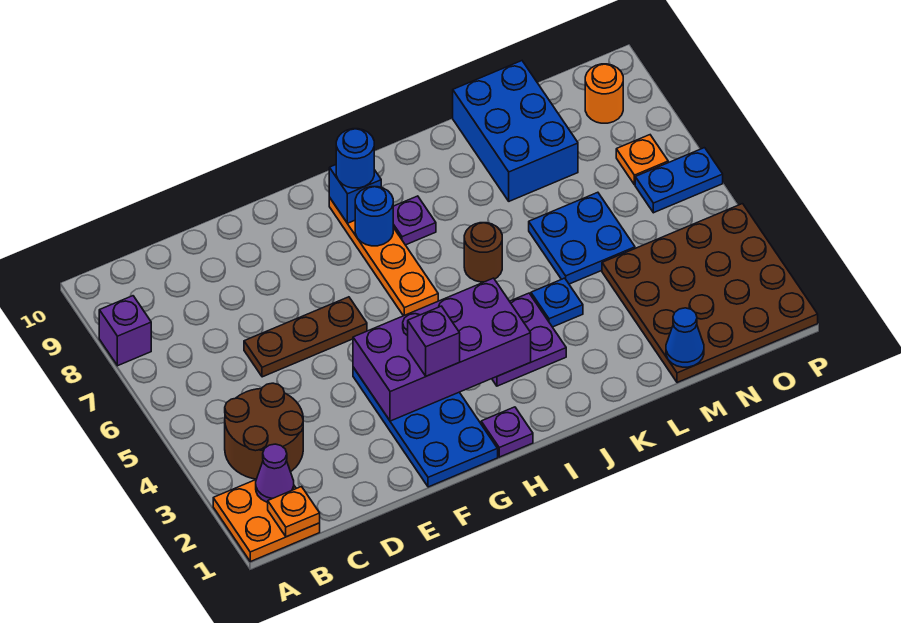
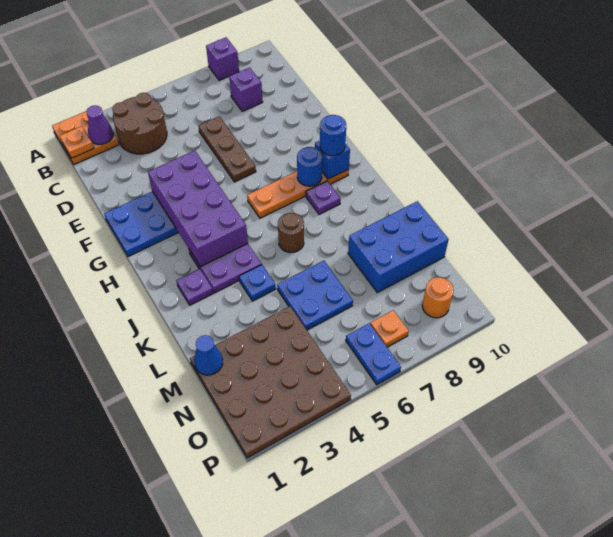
purple 1x1 brick [408,306,460,376] -> purple 1x1 brick moved to [229,68,263,111]
purple 1x1 plate [481,407,533,457] -> purple 1x1 plate moved to [176,269,213,305]

